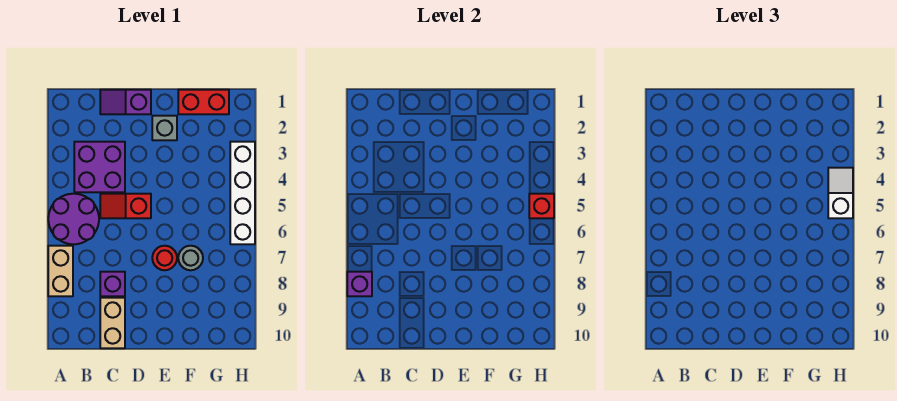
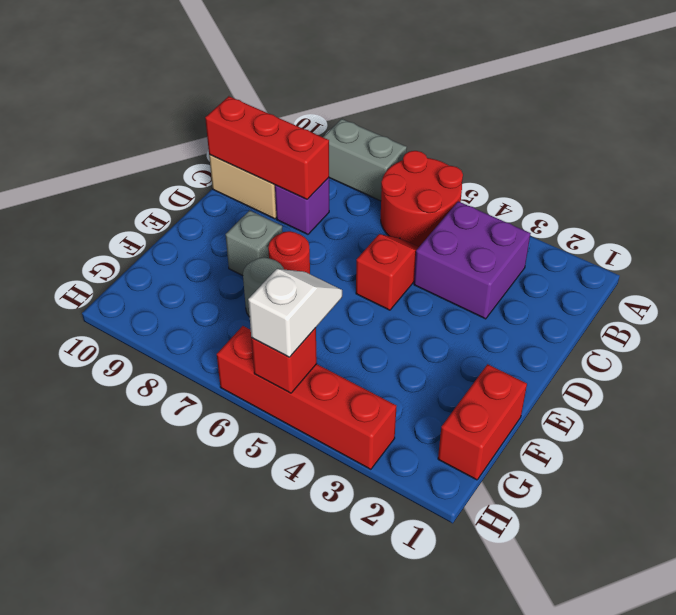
purple 2x2 round brick [48,194,99,244] -> red 2x2 round brick [381,151,463,247]
tan 1x2 brick [48,246,73,296] -> grey 1x2 brick [323,119,407,201]
purple 1x1 brick [347,272,372,296] -> none
purple 1x2 slope [100,90,151,114] -> none
none -> red 1x3 brick [205,96,329,199]
grey 1x1 brick [152,116,177,140] -> grey 1x1 brick moved to [226,210,282,276]
white 1x4 brick [230,142,255,244] -> red 1x4 brick [217,326,396,469]
white 1x2 slope [828,168,853,218] -> white 1x2 slope turned to [248,269,342,357]

